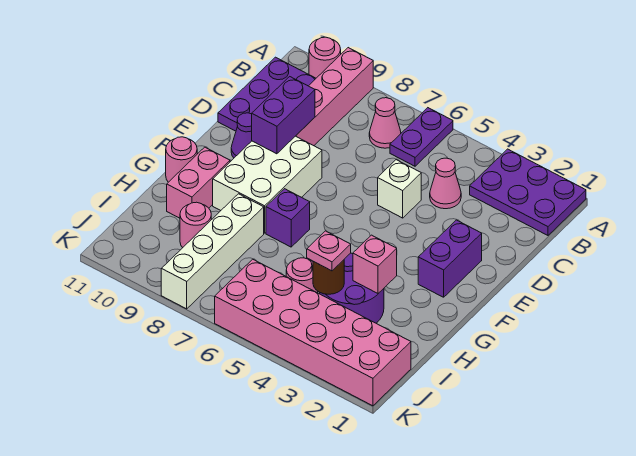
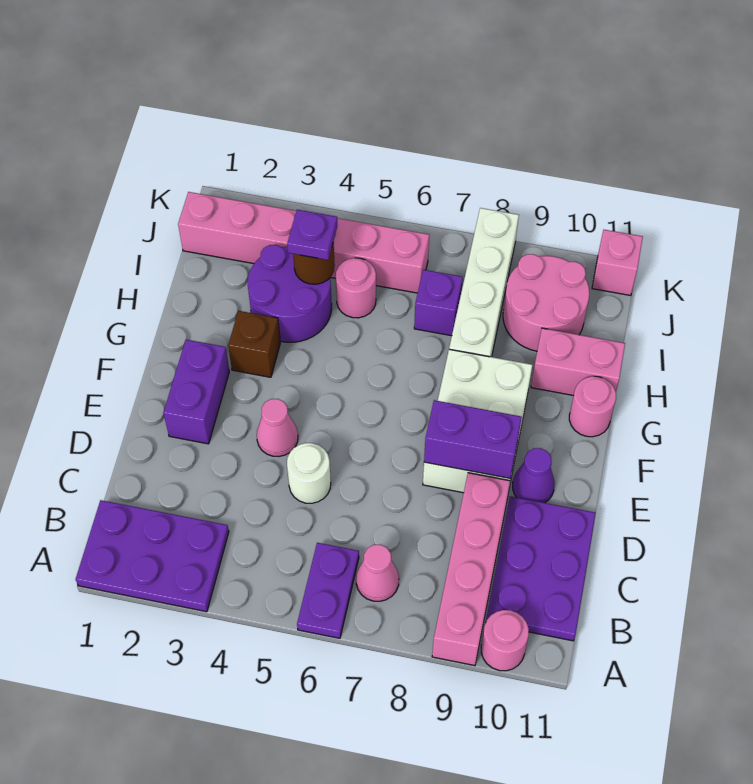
pink 1x1 cone [430,158,461,209] -> pink 1x1 cone moved to [257,399,298,456]
white 1x1 brick [378,160,421,218] -> white 1x1 round brick [287,443,331,503]
purple 1x2 brick [252,77,315,154] -> purple 1x2 brick turned to [424,400,522,479]
none -> brown 1x1 brick [228,311,280,377]
purple 1x1 brick [266,189,310,247] -> purple 1x1 brick moved to [414,270,463,336]
pink 1x2 brick [167,147,230,218] -> pink 1x2 brick turned to [531,328,625,396]
pink 1x1 brick [353,235,397,293] -> pink 1x1 brick moved to [592,230,643,296]
pink 1x1 plate [307,231,351,271] -> purple 1x1 plate [287,210,338,260]
pink 1x1 round brick [180,202,211,248] -> pink 2x2 round brick [503,254,589,351]
pink 2x6 brick [215,259,411,406] -> pink 1x6 brick [178,192,429,293]

